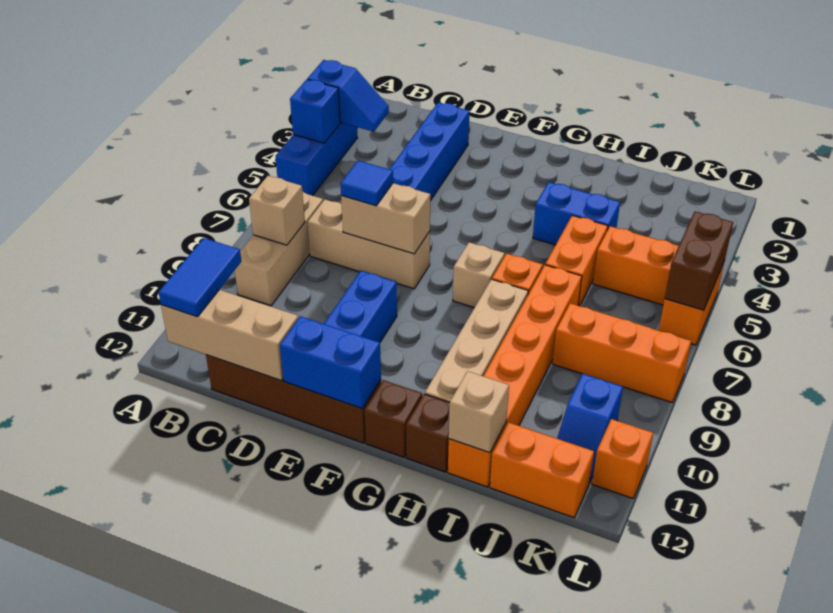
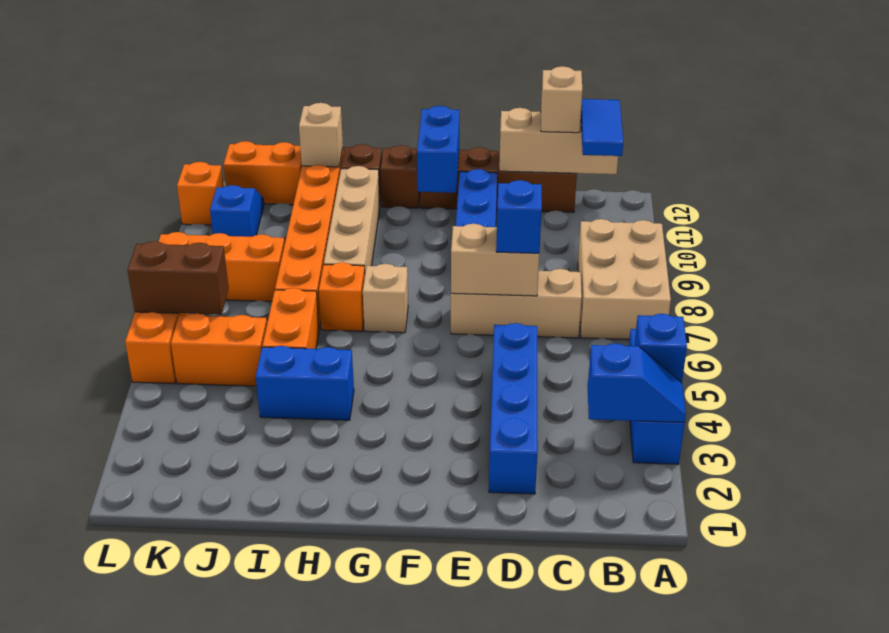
blue 1x2 slope [307,60,389,132] -> blue 1x2 slope turned to [588,343,686,422]
tan 1x3 brick [235,192,323,306] -> tan 2x3 brick [578,219,671,340]
tan 1x1 brick [249,176,305,245] -> tan 1x1 brick moved to [541,66,582,133]
blue 1x1 tile [340,161,393,206] -> blue 1x1 brick [496,180,542,253]
blue 1x2 brick [280,316,381,408] -> blue 1x2 brick turned to [417,106,459,193]
brown 1x2 brick [665,212,733,310] -> brown 1x2 brick turned to [128,241,229,315]

